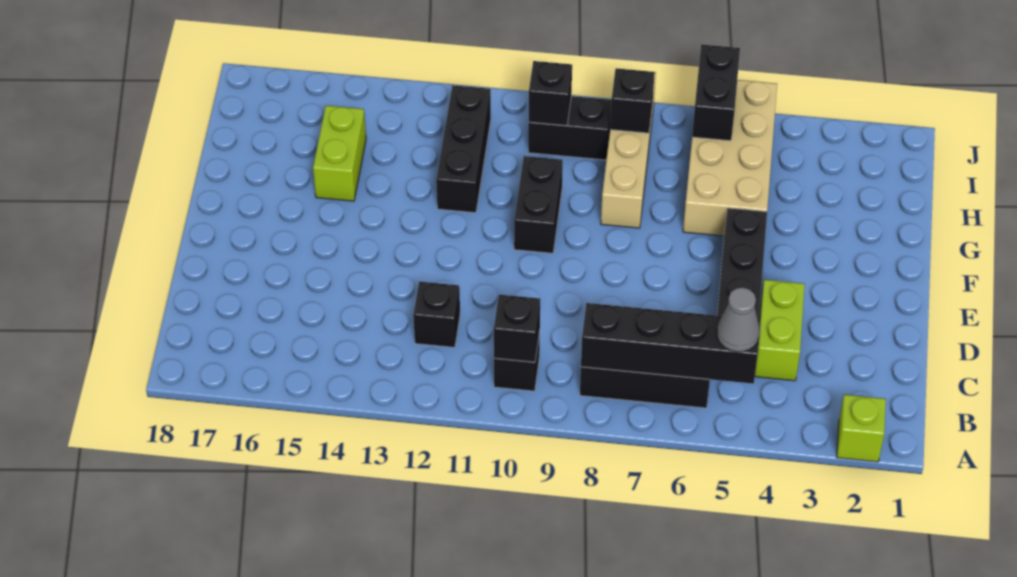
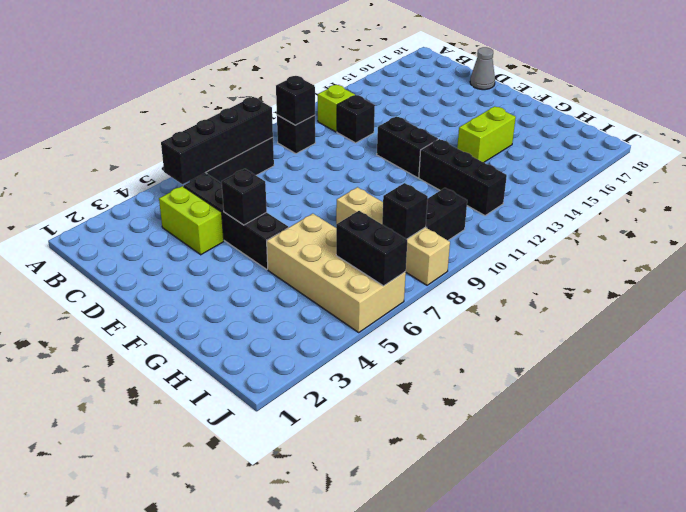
lime 1x1 brick [837,395,886,462] -> lime 1x1 brick moved to [318,85,355,132]
grey 1x1 cone [717,288,760,352] -> grey 1x1 cone moved to [470,47,495,90]
black 1x2 brick [514,156,563,253] -> black 1x2 brick moved to [377,116,438,178]
lime 1x2 brick [313,105,366,201] -> lime 1x2 brick turned to [457,106,516,162]
black 1x1 brick [529,61,572,126] -> black 1x1 brick moved to [222,169,267,225]

